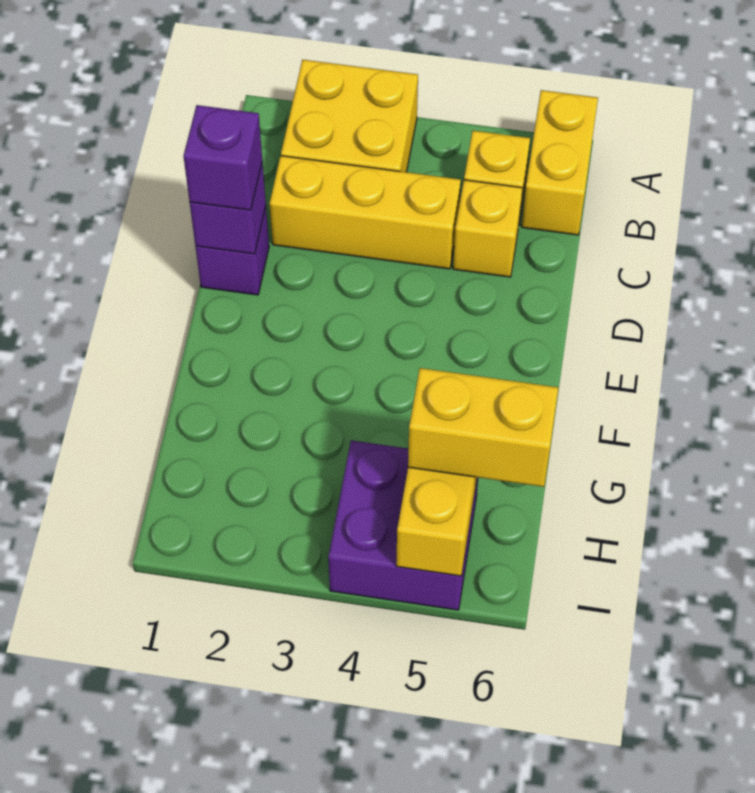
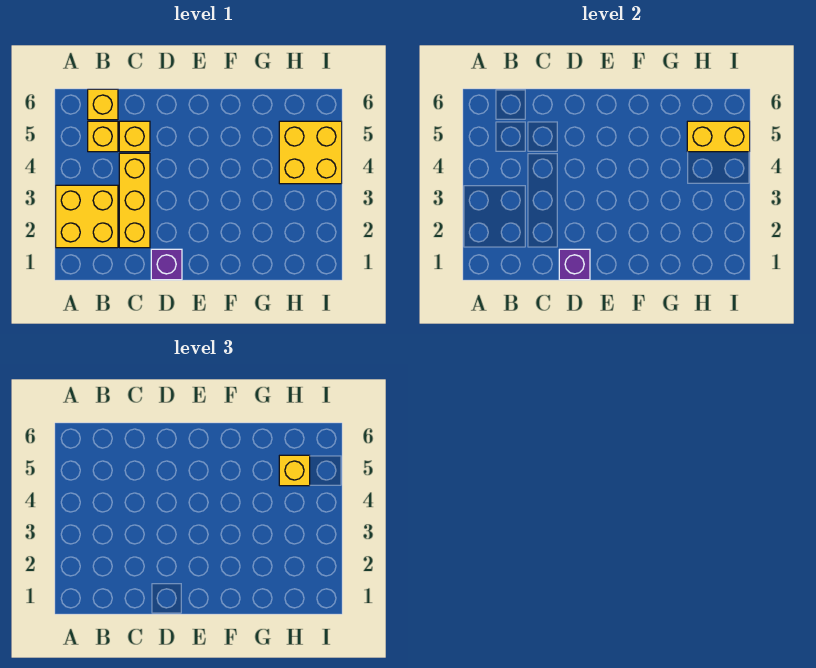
yellow 1x2 brick [522,90,598,235] -> yellow 1x1 brick [88,89,118,120]
purple 1x1 brick [184,105,262,210] -> none
purple 2x2 brick [328,440,478,610] -> yellow 2x2 brick [279,121,342,184]
yellow 1x2 brick [408,368,558,487] -> yellow 1x1 brick [279,455,310,486]

